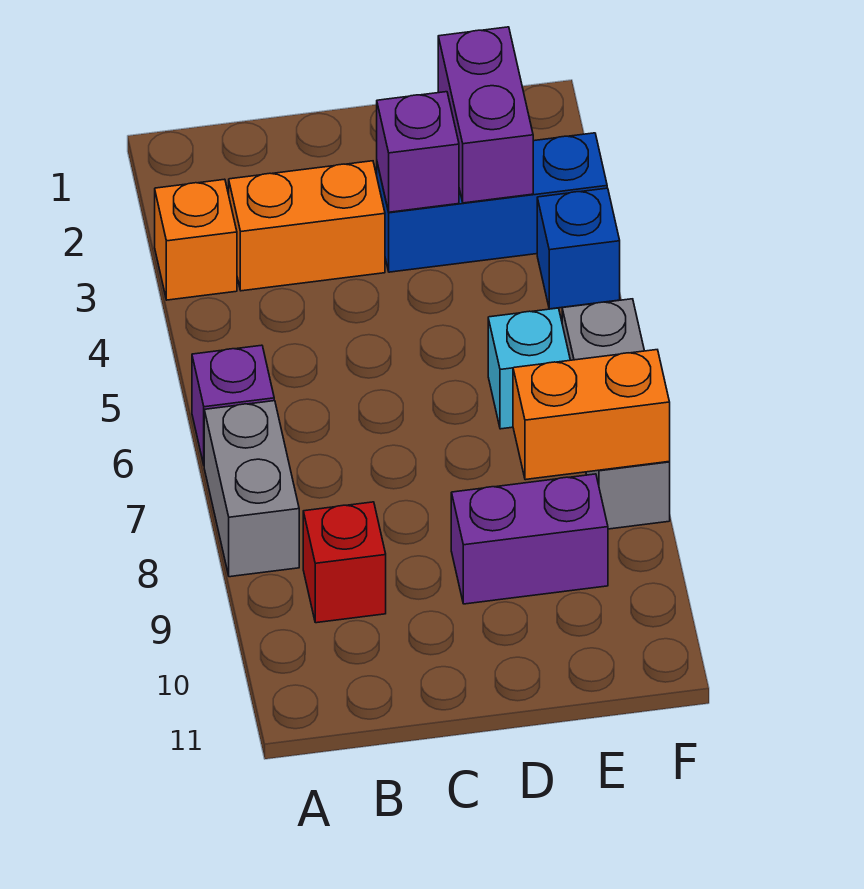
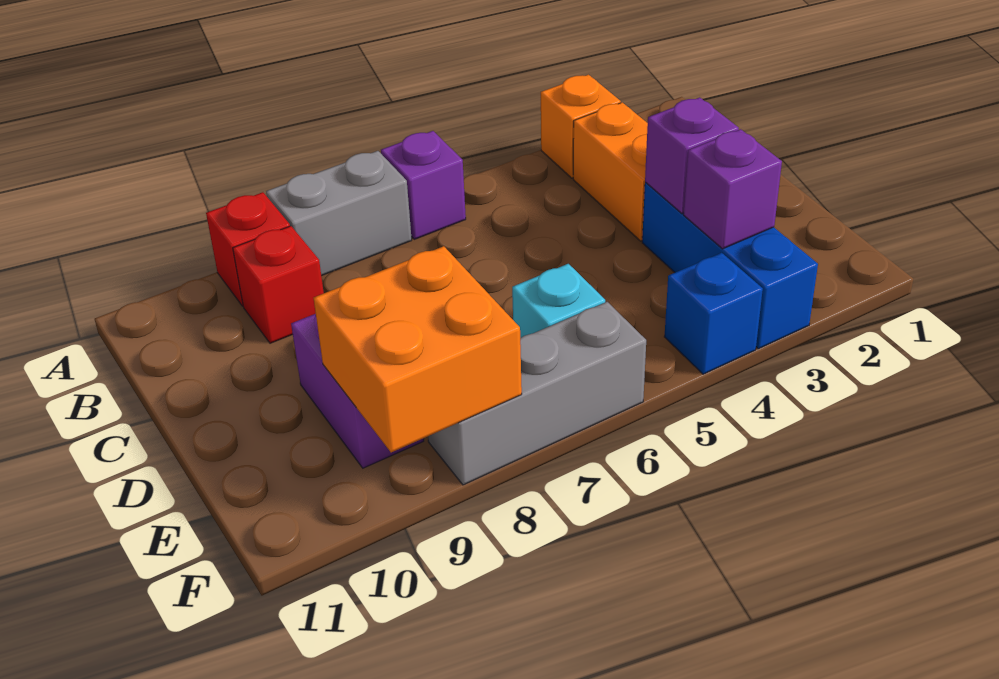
none -> red 1x1 brick [206,192,290,306]
purple 1x2 brick [438,27,533,203] -> purple 1x1 brick [684,129,782,249]
orange 1x2 brick [513,350,670,480] -> orange 2x2 brick [314,246,522,452]

